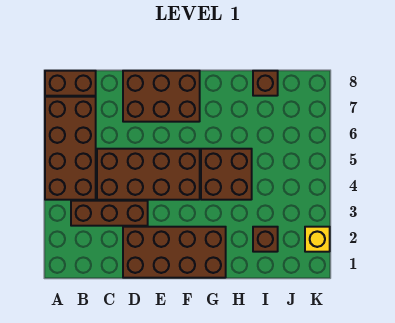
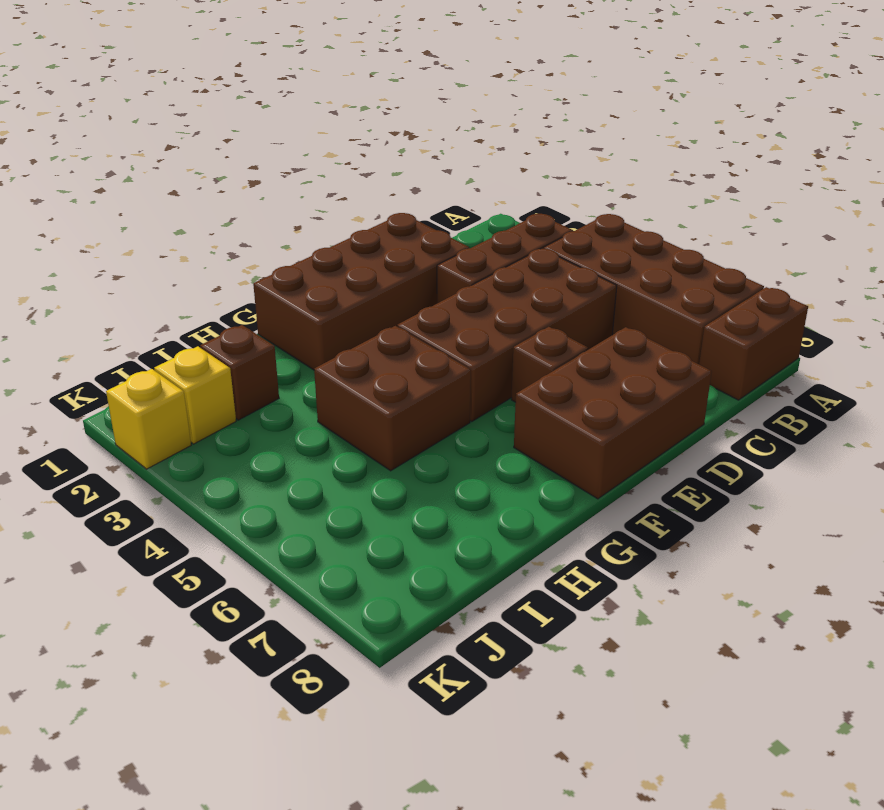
brown 1x1 brick [253,71,278,96] -> brown 1x1 brick moved to [511,327,588,402]
none -> yellow 1x1 brick [154,346,236,444]

